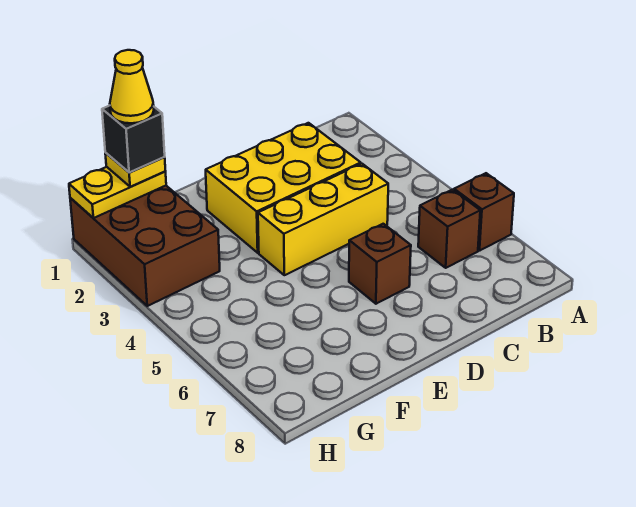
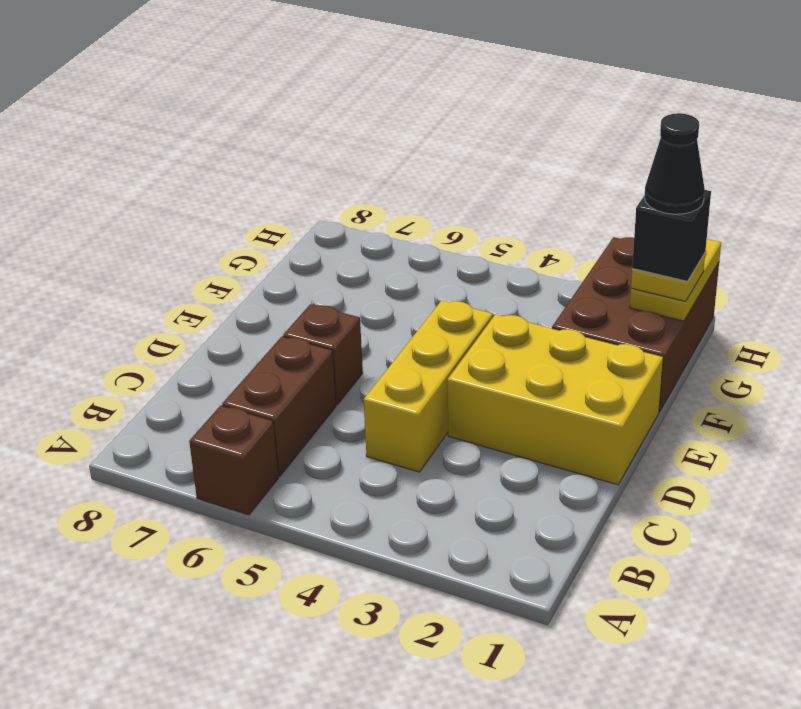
brown 1x1 brick [418,190,480,268] -> brown 1x2 brick [222,336,336,476]
yellow 2x3 brick [206,123,361,253] -> yellow 2x3 brick turned to [447,314,663,485]
brown 2x3 brick [70,186,220,306] -> brown 2x3 brick turned to [552,237,719,412]
yellow 1x1 cone [110,50,154,123] -> black 1x1 cone [644,113,705,214]

